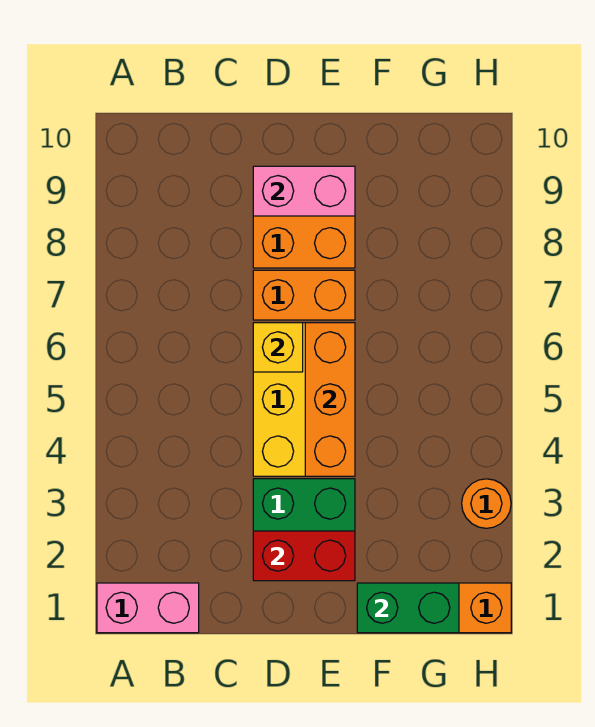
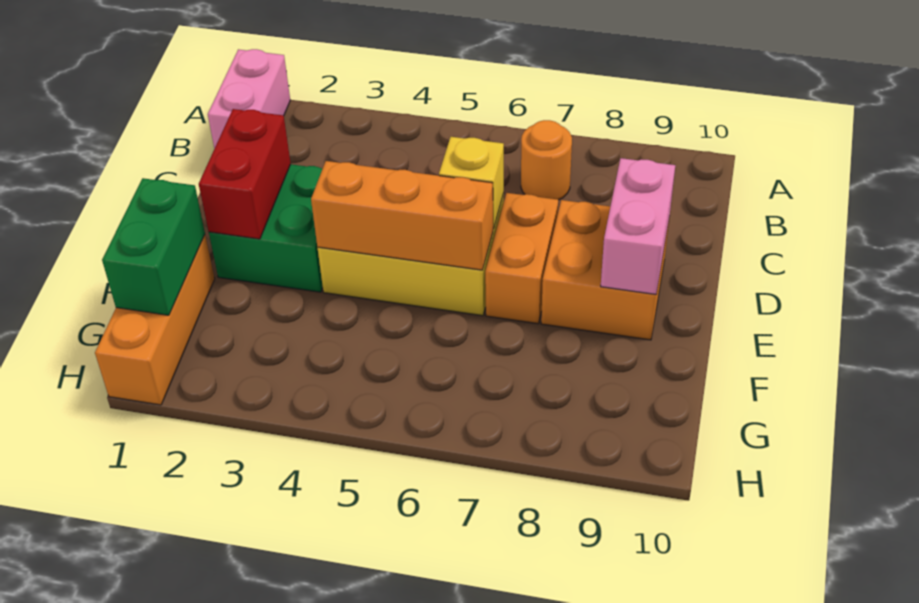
orange 1x1 round brick [462,479,511,528] -> orange 1x1 round brick moved to [521,120,572,200]

